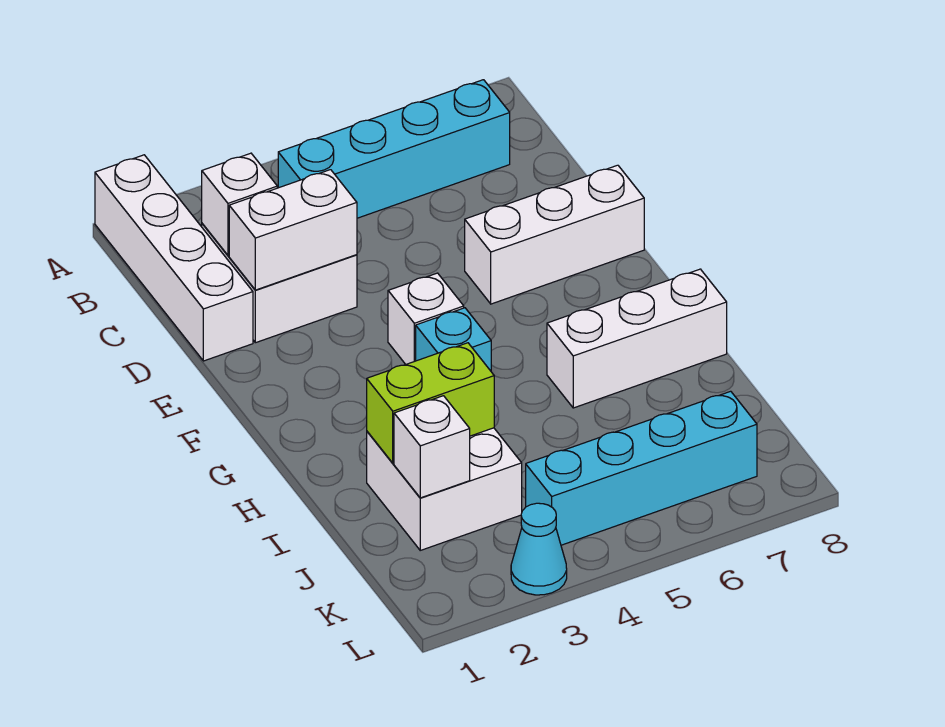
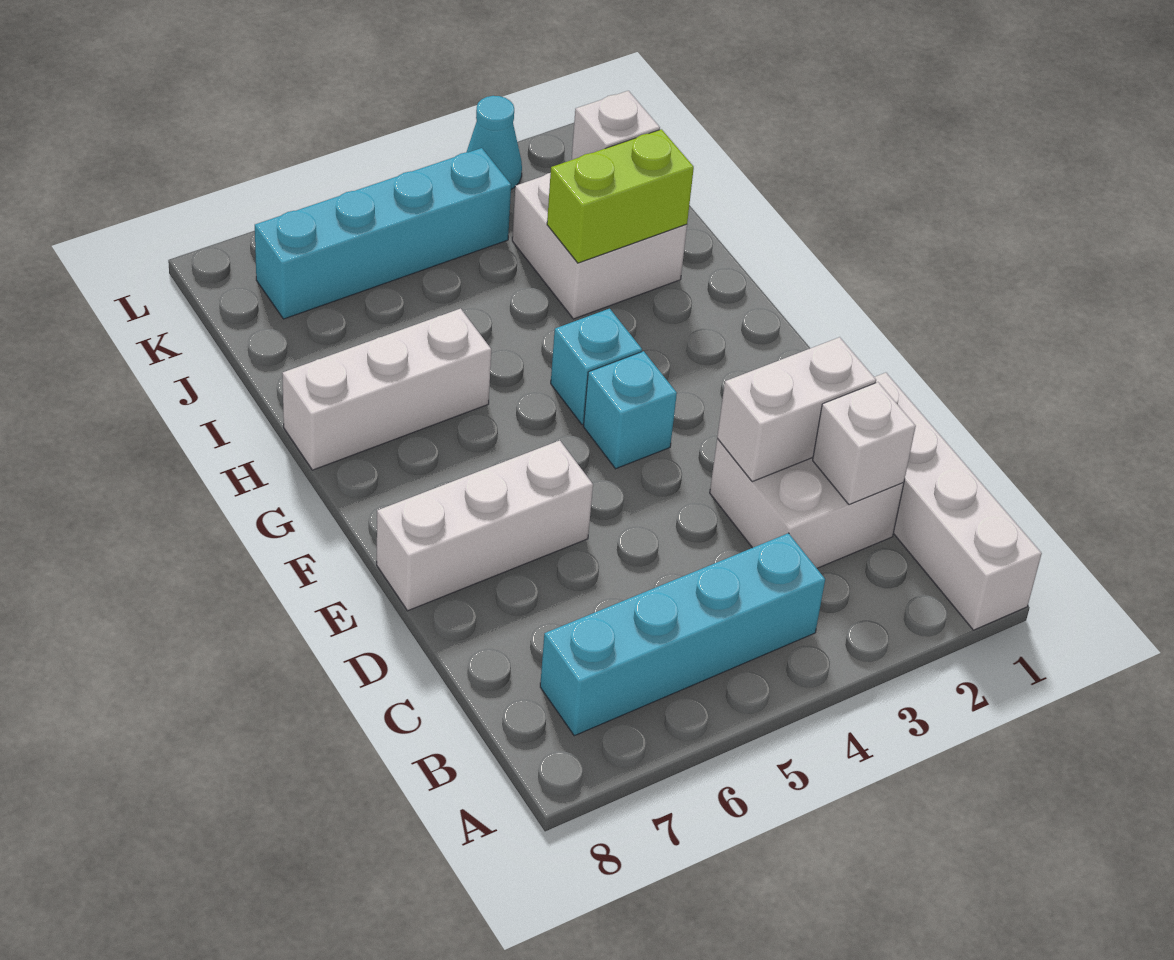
white 1x1 brick [388,273,464,364] -> cyan 1x1 brick [583,351,677,469]

